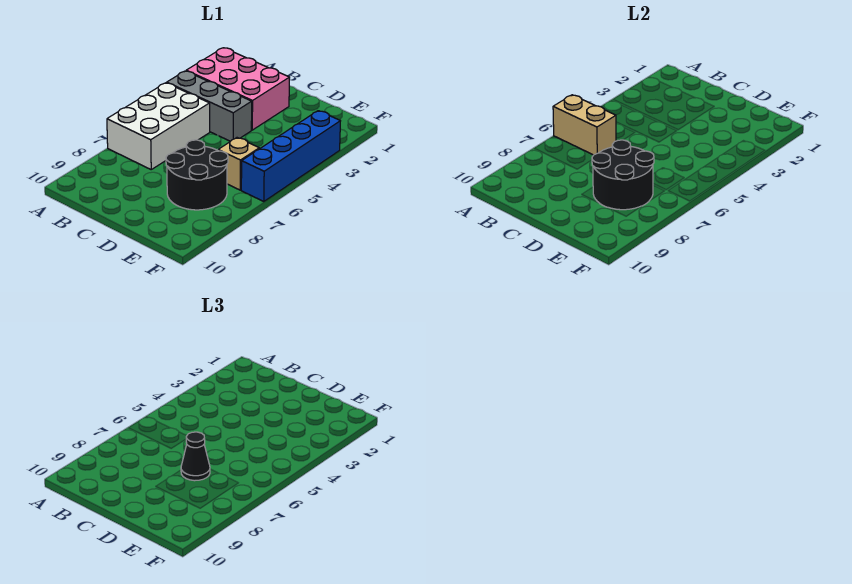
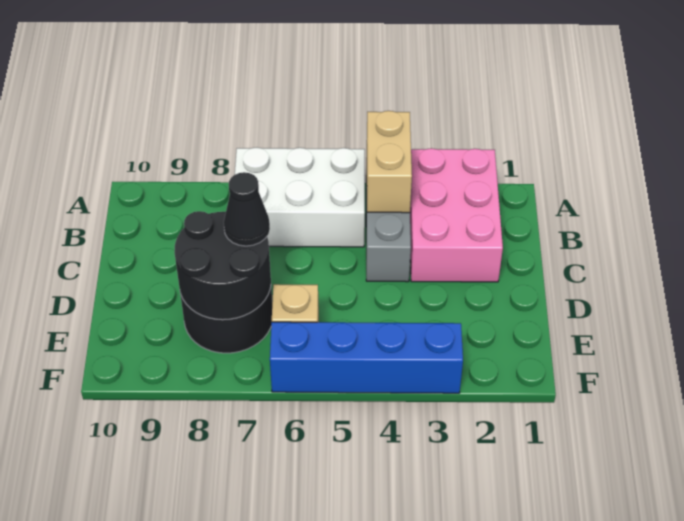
tan 1x2 brick [553,95,616,155] -> tan 1x2 brick moved to [367,111,412,213]

